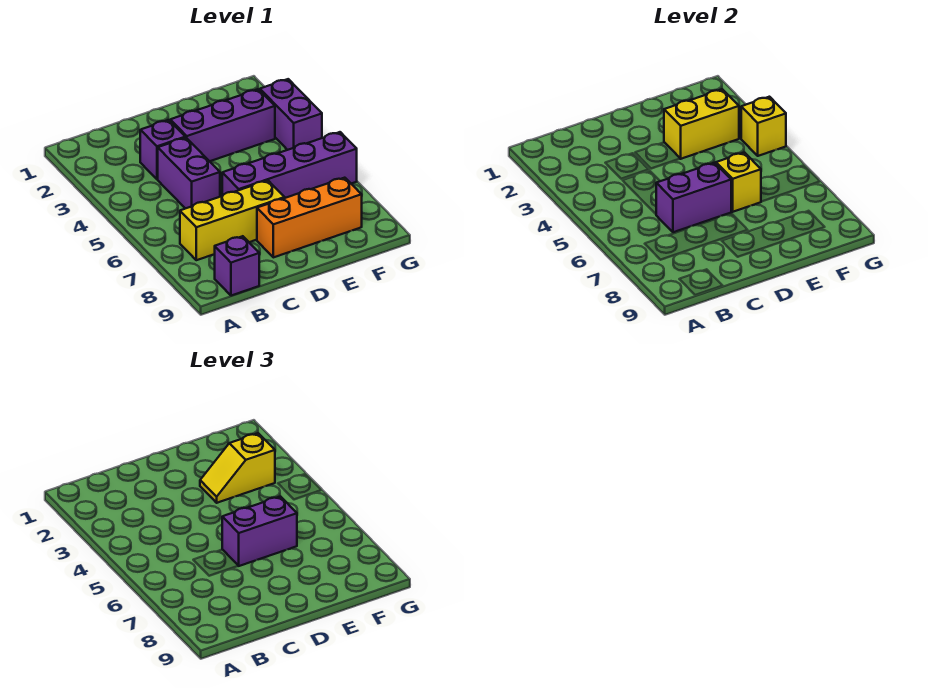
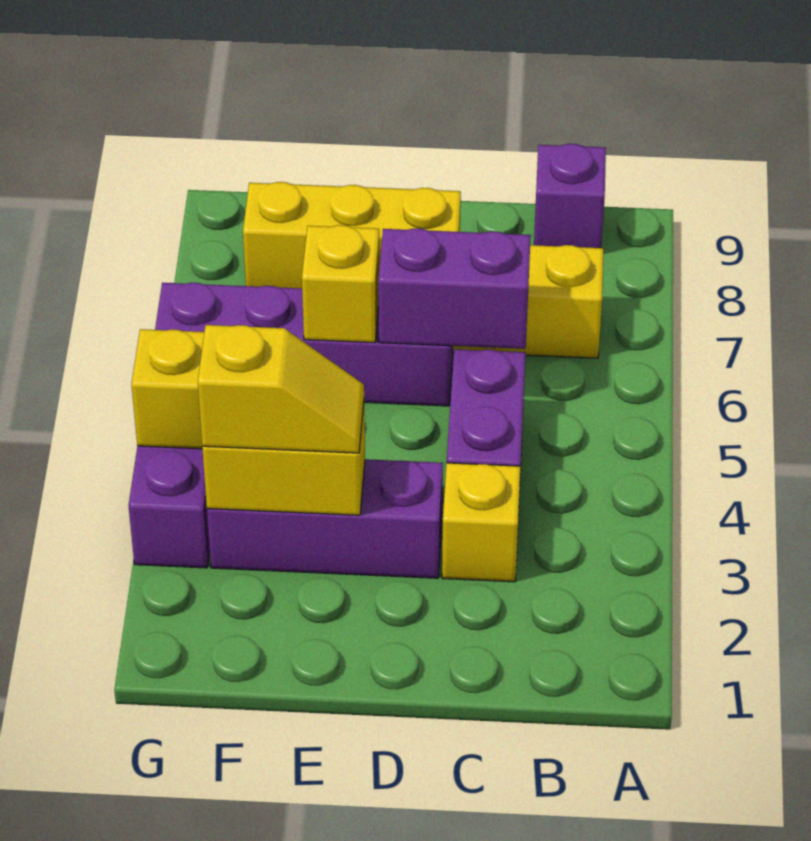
purple 1x1 brick [140,120,185,179] -> yellow 1x1 brick [442,463,520,582]
purple 1x2 brick [222,497,297,566] -> none
orange 1x3 brick [257,178,362,257] -> yellow 1x3 brick [243,182,461,288]

